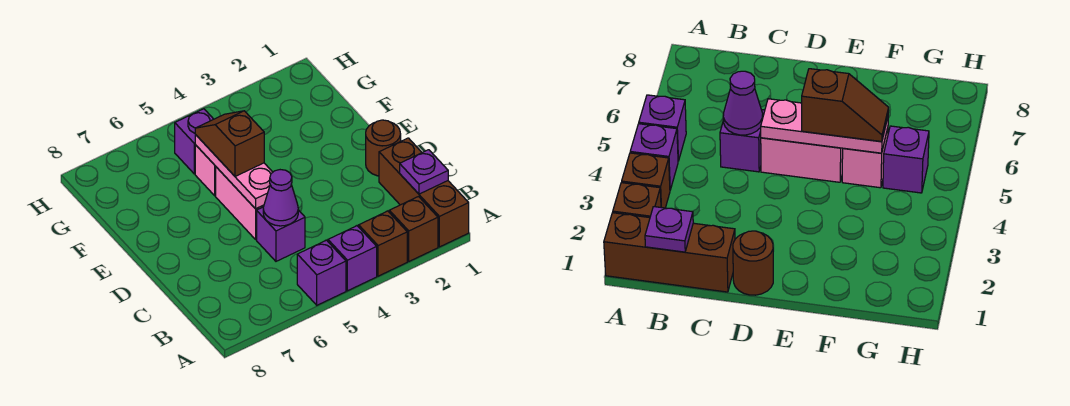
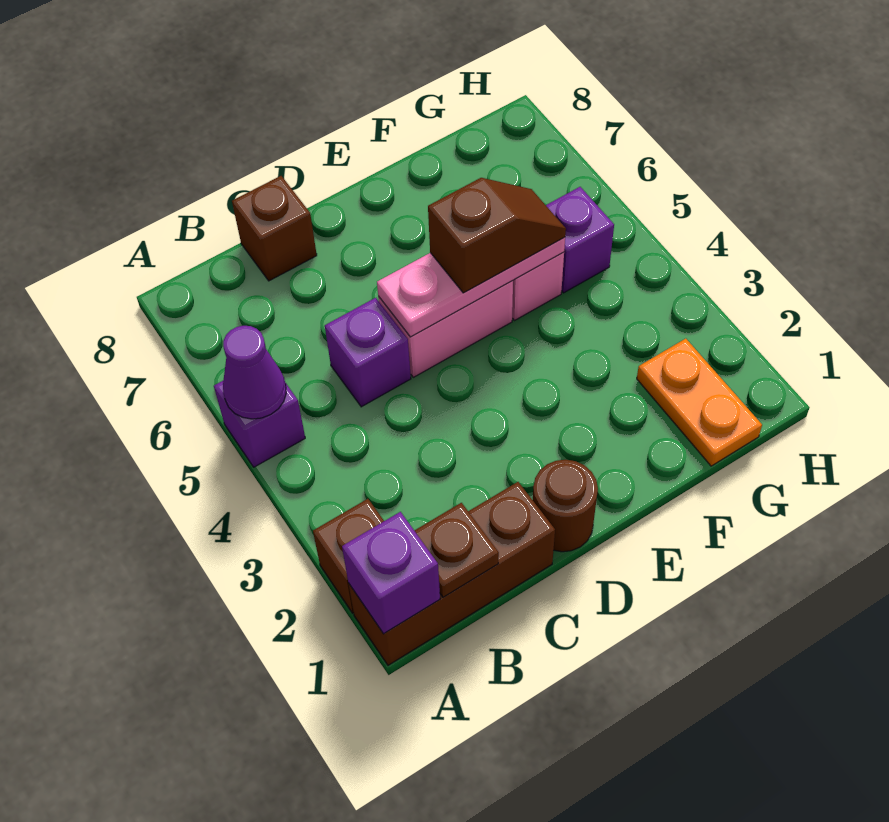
brown 1x1 brick [359,211,407,276] -> brown 1x1 brick moved to [232,176,317,281]
purple 1x1 brick [328,226,377,291] -> purple 1x1 brick moved to [342,512,440,634]
purple 1x1 plate [400,150,448,194] -> brown 1x1 plate [414,503,499,597]
purple 1x1 cone [263,170,298,226] -> purple 1x1 cone moved to [223,326,286,419]
none -> orange 1x2 plate [637,339,762,466]

